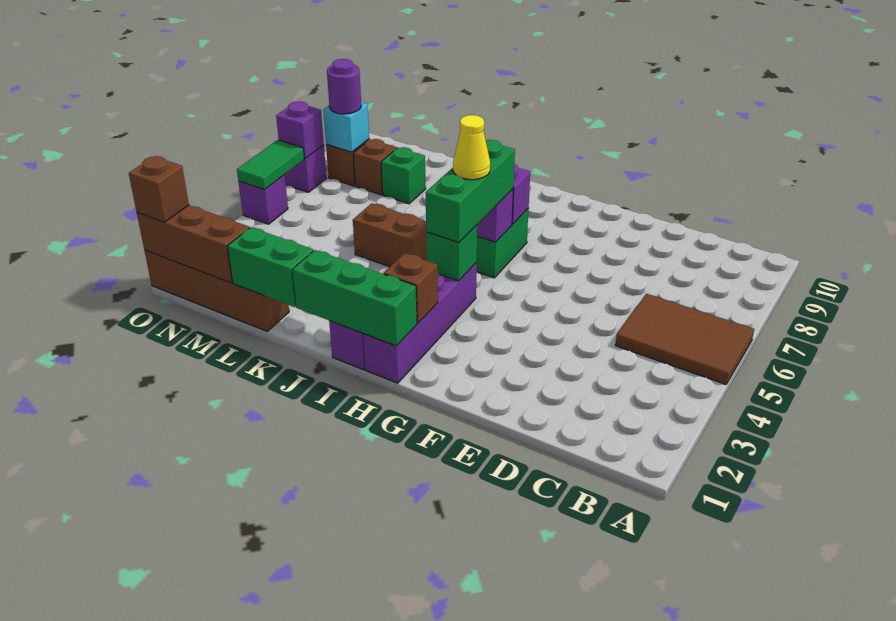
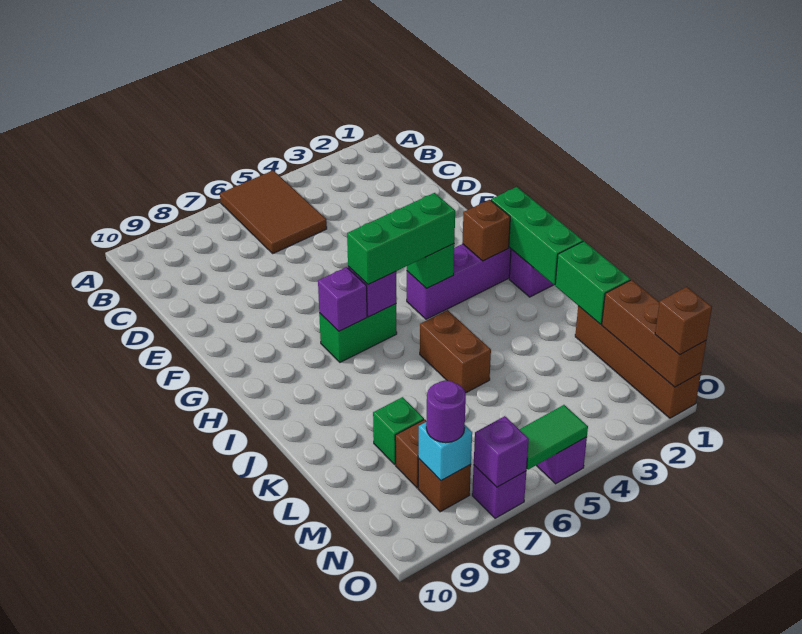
yellow 1x1 cone [453,115,490,180] -> none

